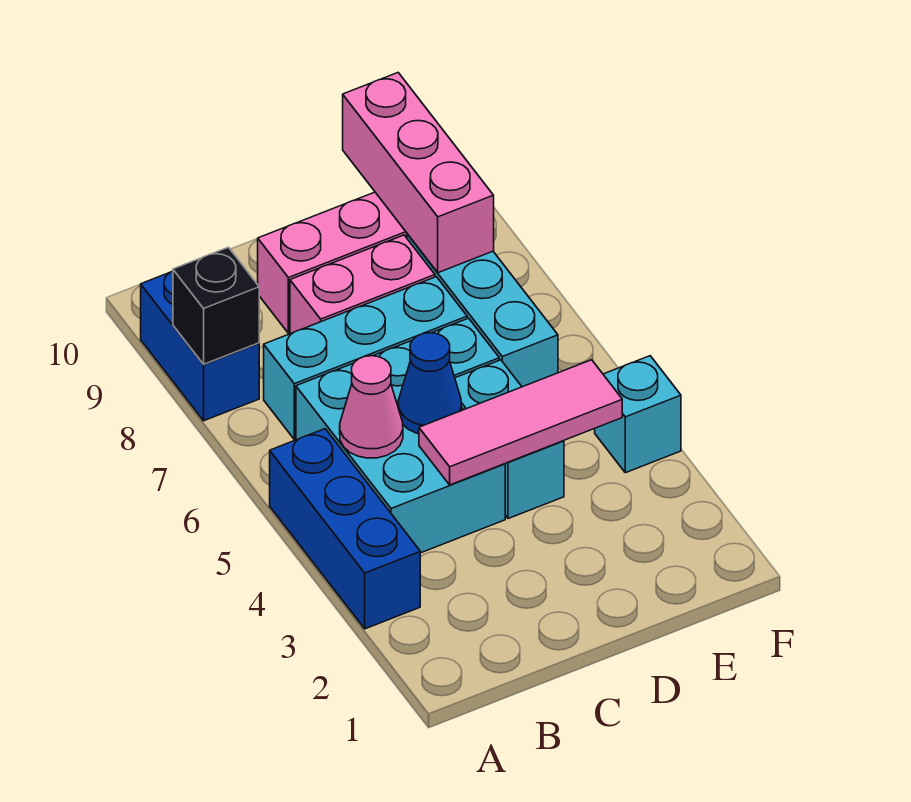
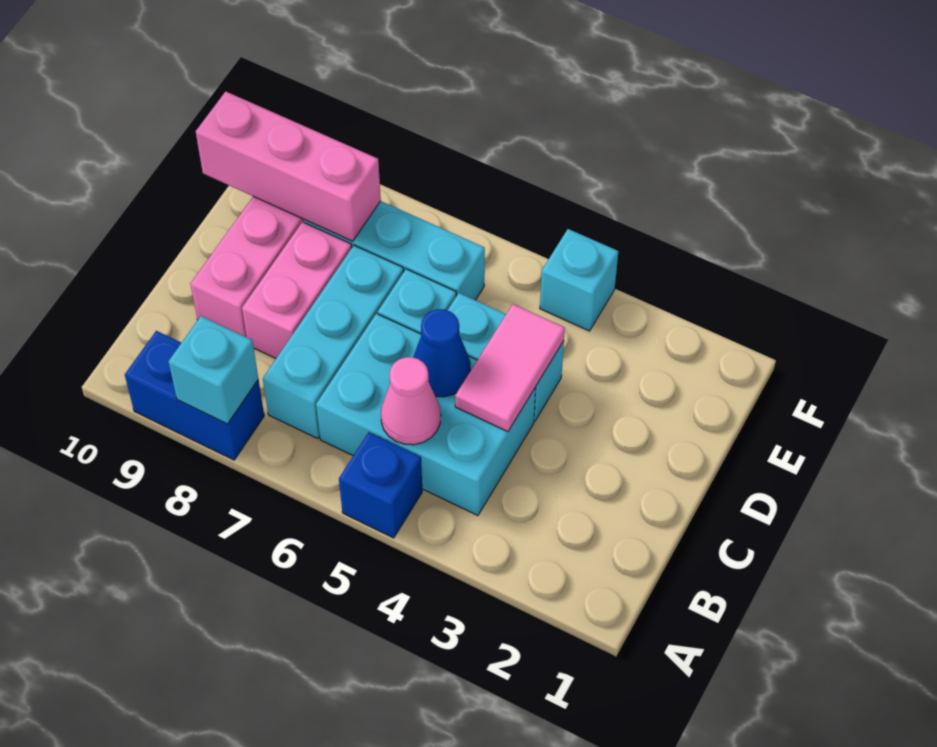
blue 1x3 brick [270,429,420,629] -> blue 1x1 brick [339,432,422,538]
black 1x1 brick [173,247,259,364] -> cyan 1x1 brick [169,316,258,424]
pink 1x3 tile [419,360,622,485] -> pink 1x2 tile [455,304,565,432]

